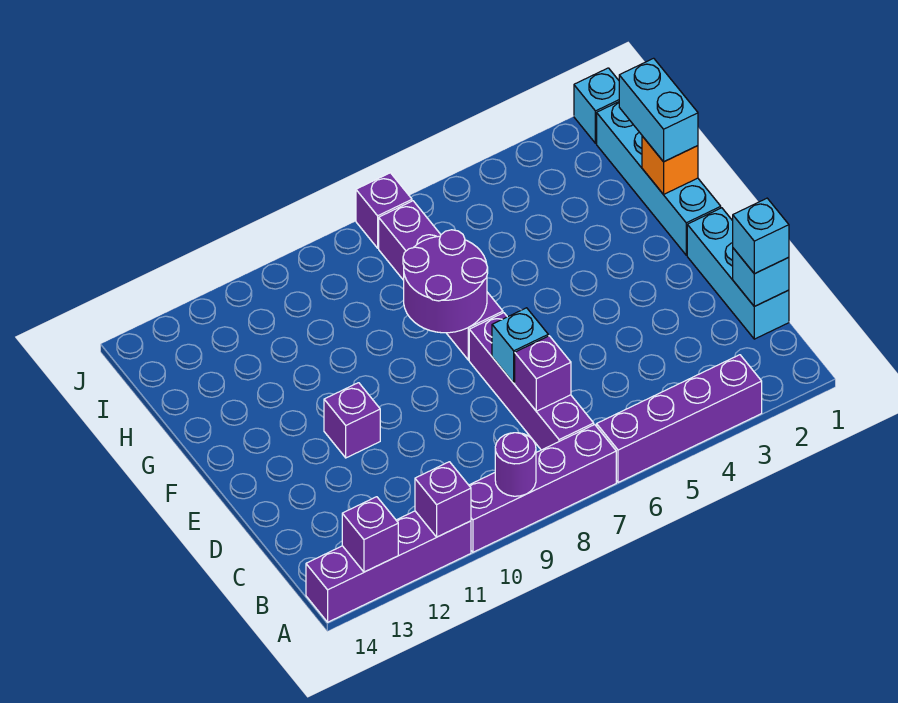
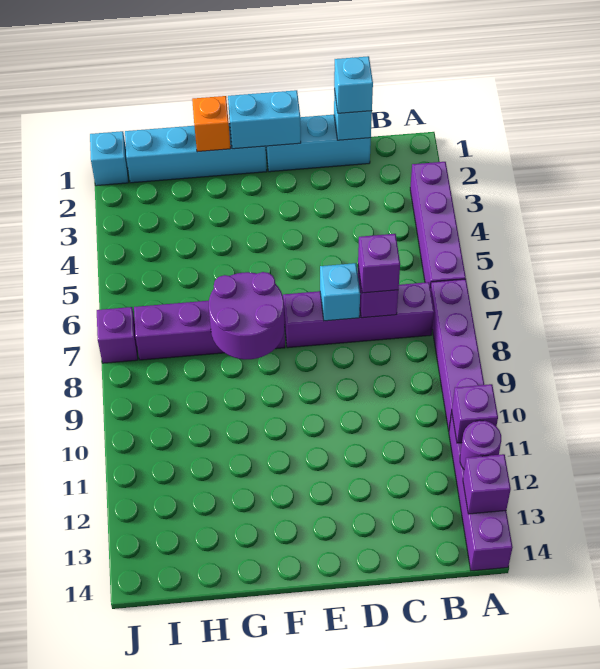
purple 1x1 round brick [495,433,536,496] -> purple 1x1 round brick moved to [460,420,501,469]
purple 1x1 brick [324,383,380,458] -> purple 1x1 brick moved to [358,234,400,293]
cyan 1x2 brick [619,58,698,162] -> cyan 1x2 brick moved to [228,90,301,149]

